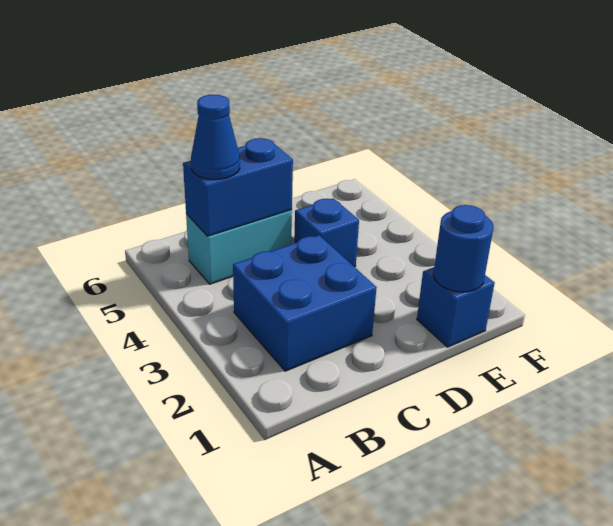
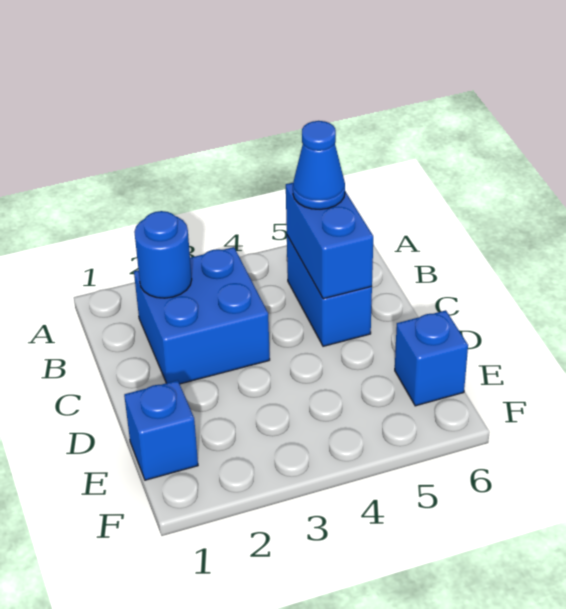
cyan 1x2 brick [186,210,292,284] -> blue 1x2 brick [287,236,372,346]
blue 1x1 brick [294,198,359,267] -> blue 1x1 brick moved to [395,310,468,406]
blue 1x1 round brick [433,205,494,292] -> blue 1x1 round brick moved to [134,211,192,298]

